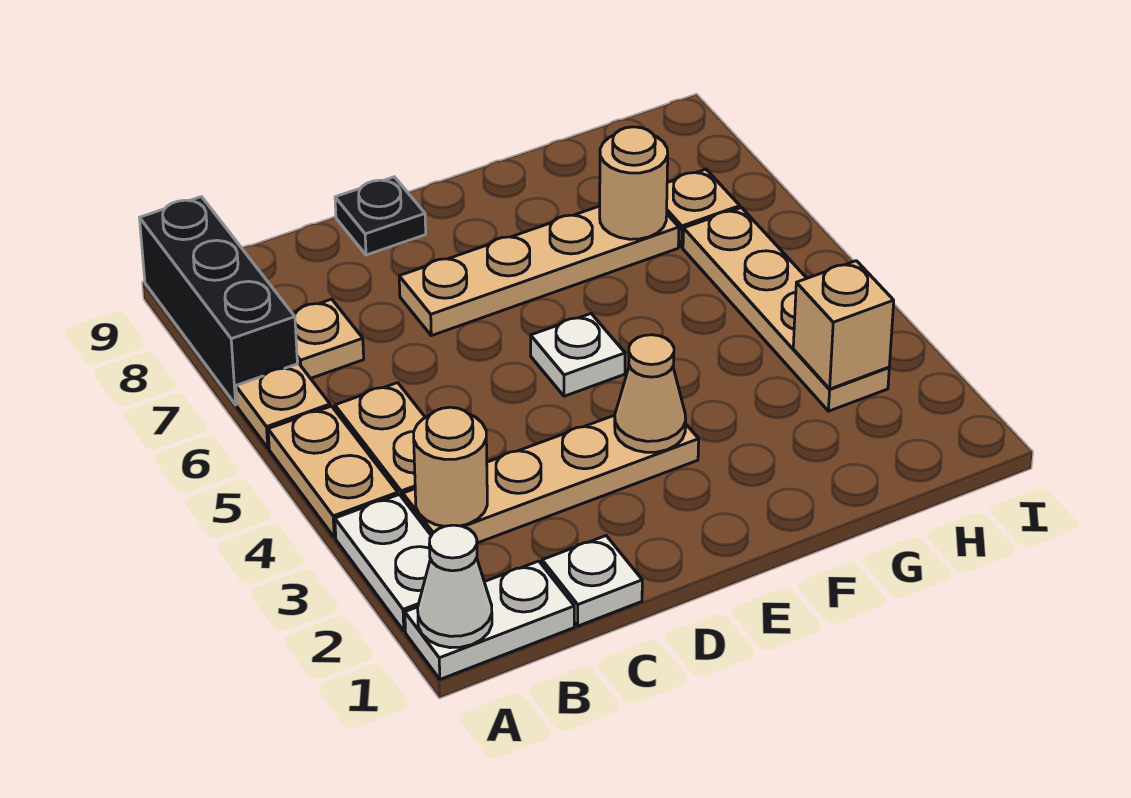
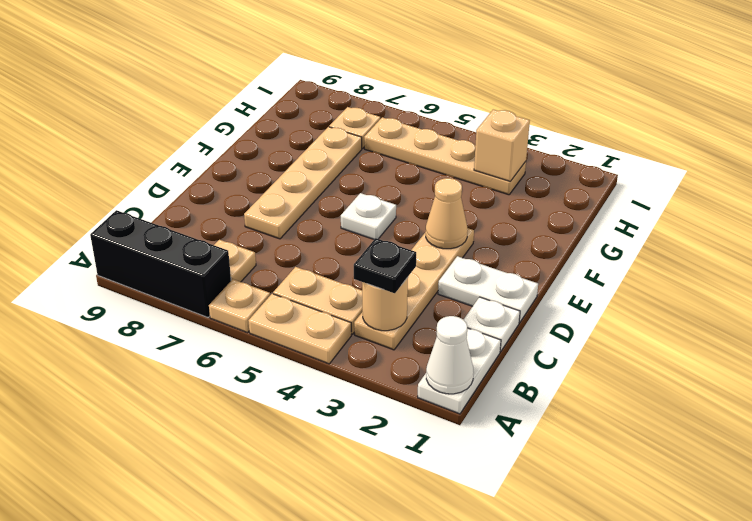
white 1x2 plate [335,495,431,631] -> white 1x2 plate moved to [438,256,538,323]
black 1x1 plate [335,177,426,255] -> black 1x1 plate moved to [354,238,416,293]
tan 1x1 round brick [600,127,668,239] -> none

